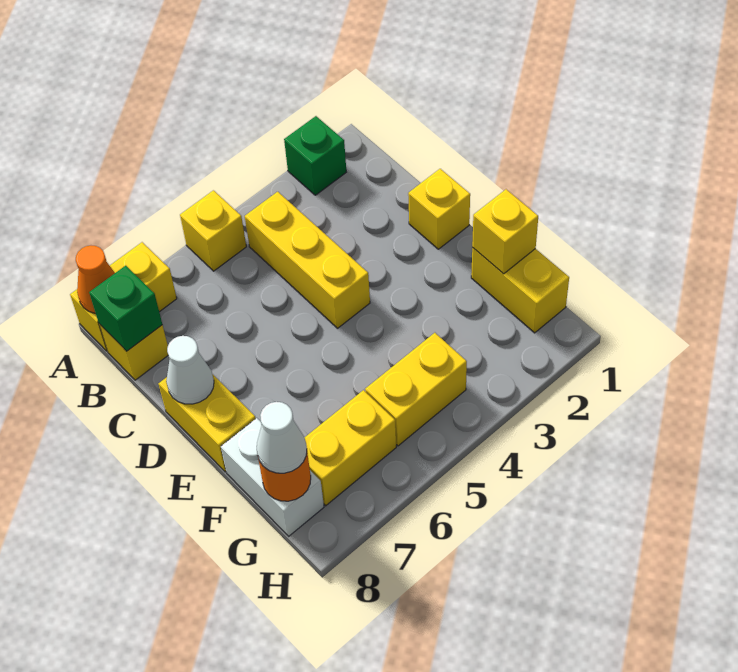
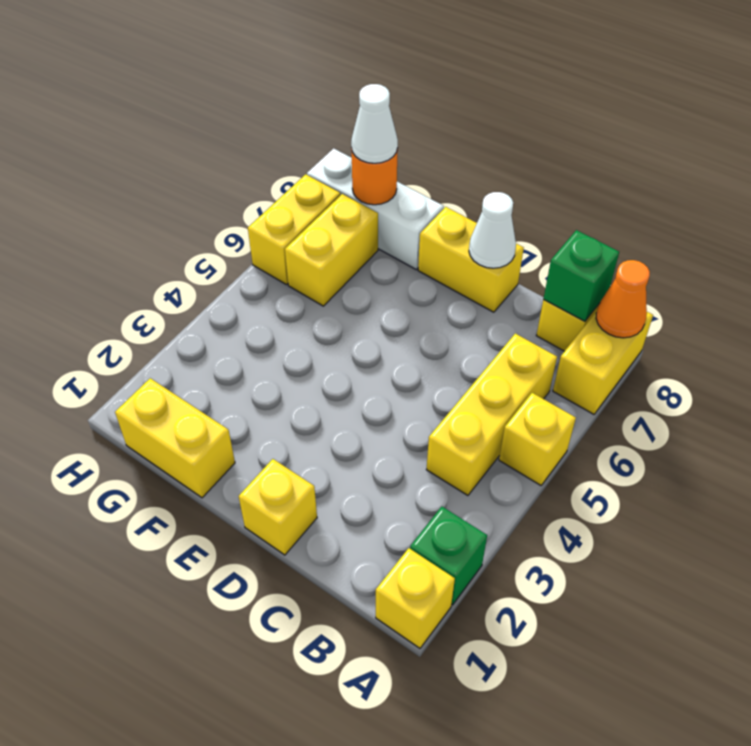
yellow 1x3 brick [245,192,370,328] -> yellow 1x3 brick turned to [426,333,557,495]
yellow 1x1 brick [472,189,538,274] -> yellow 1x1 brick moved to [376,548,455,648]
white 1x2 brick [221,418,324,536] -> white 1x3 brick [307,148,444,269]
yellow 1x2 brick [365,333,467,446] -> yellow 1x2 brick moved to [248,174,340,285]

